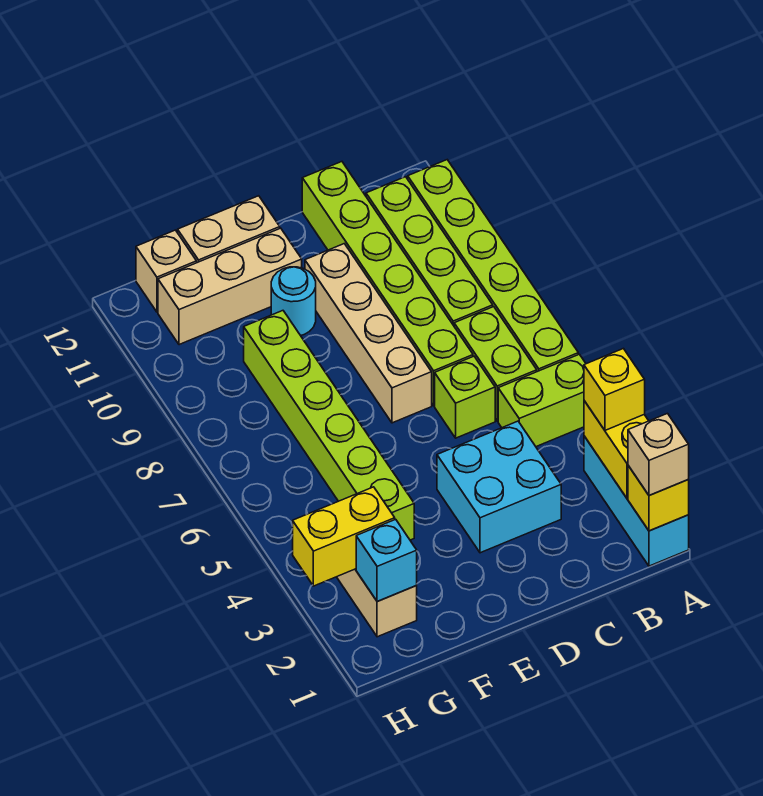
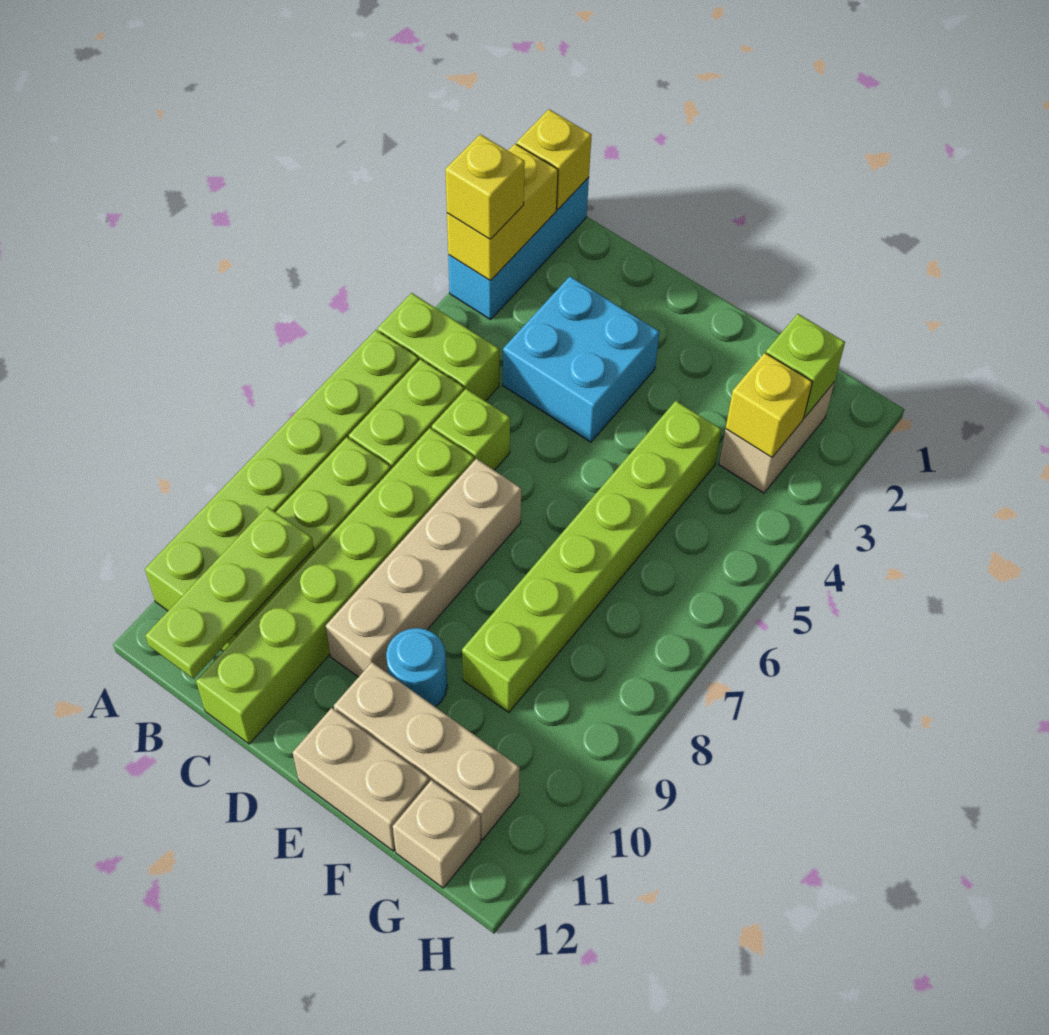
tan 1x1 brick [628,413,689,495] -> none
none -> lime 1x3 plate [145,507,314,679]
cyan 1x1 brick [356,519,417,602] -> lime 1x1 brick [766,314,845,418]
yellow 1x2 brick [293,487,395,586] -> yellow 1x1 brick [726,353,812,457]

